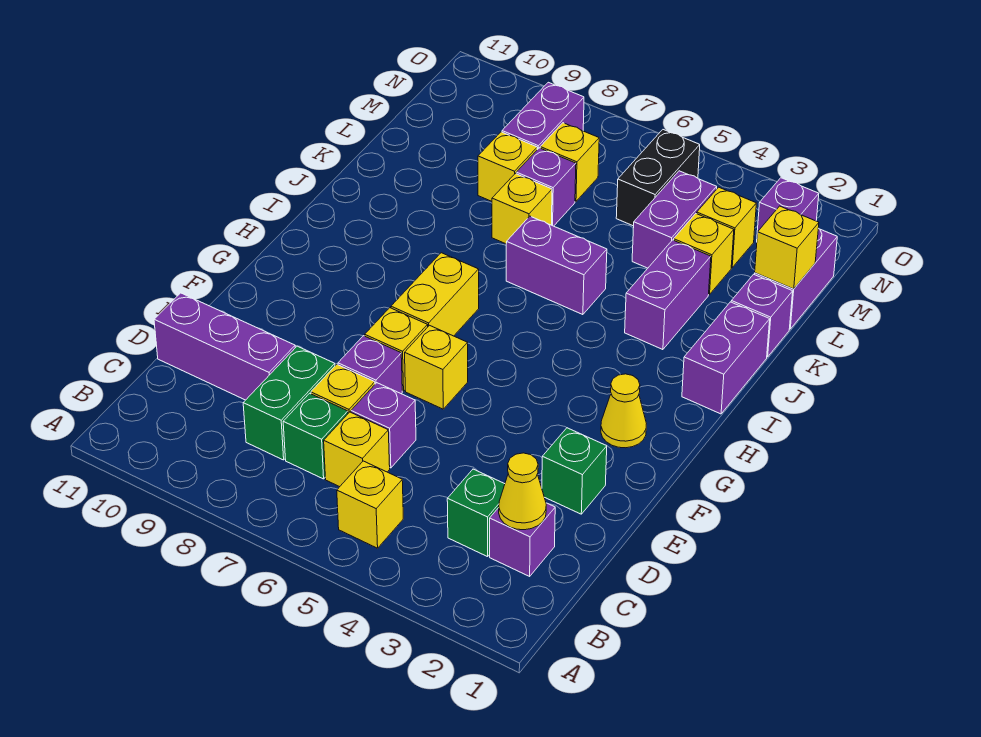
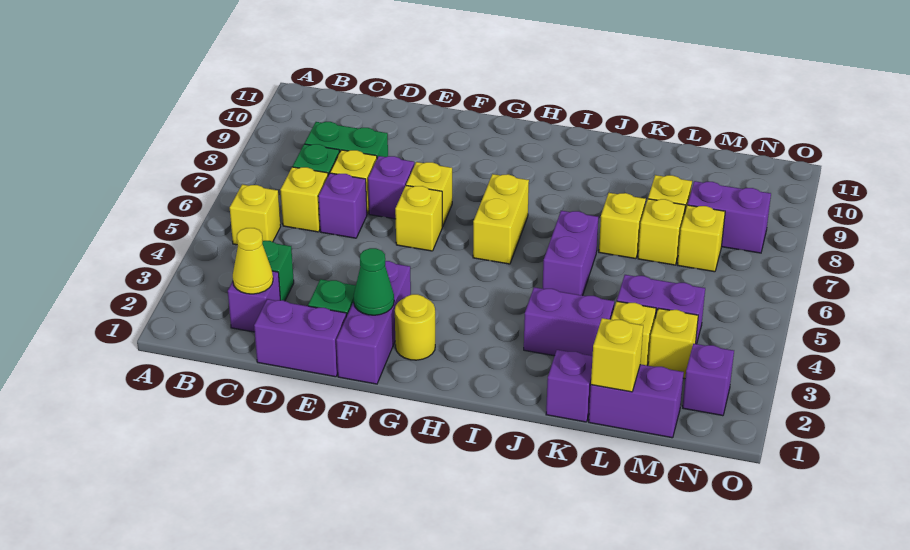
purple 1x3 brick [154,293,295,400] -> purple 1x3 brick moved to [336,261,411,384]
none -> green 1x1 cone [354,248,394,315]
yellow 1x1 cone [601,374,646,448] -> yellow 1x1 round brick [395,294,435,360]
yellow 1x2 brick [391,253,479,336] -> yellow 1x2 brick turned to [473,174,529,264]
purple 1x2 brick [682,302,770,414] -> purple 1x2 brick moved to [254,299,346,377]
purple 1x1 brick [516,148,576,226] -> yellow 1x1 brick [638,199,685,265]
black 1x2 brick [616,130,700,226] -> none

